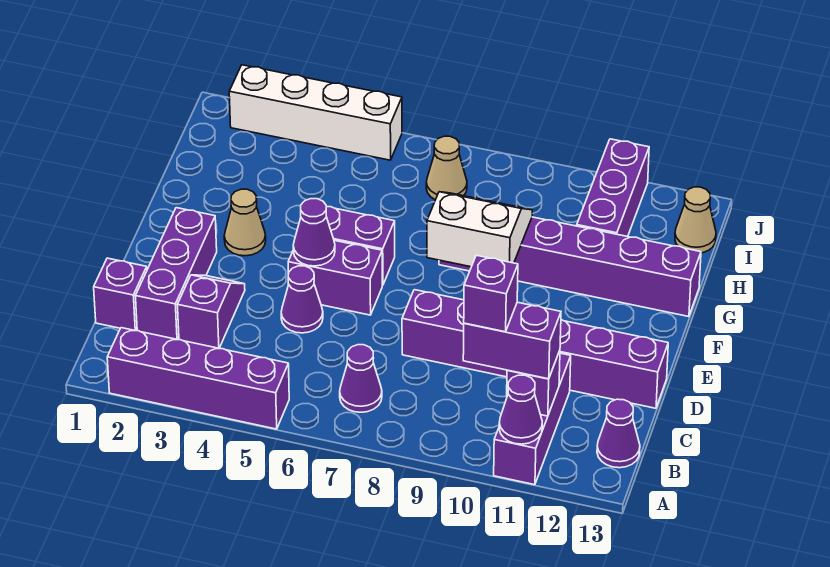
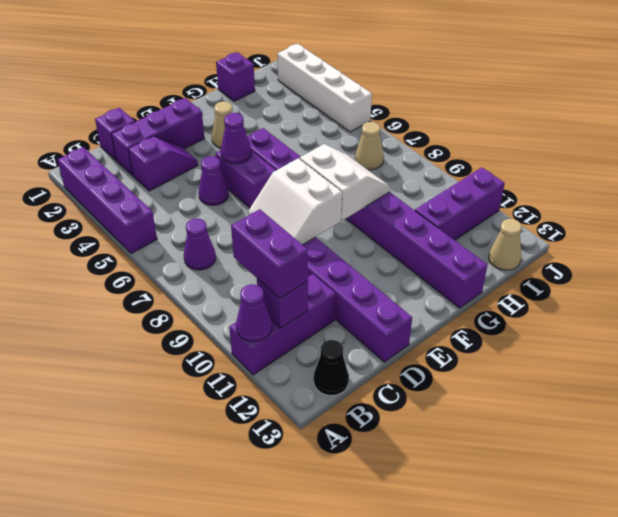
purple 1x1 brick [464,255,518,332] -> purple 1x1 brick moved to [216,52,255,101]
purple 1x1 cone [597,399,640,468] -> black 1x1 cone [314,340,349,396]
none -> white 2x2 slope [248,158,342,245]

